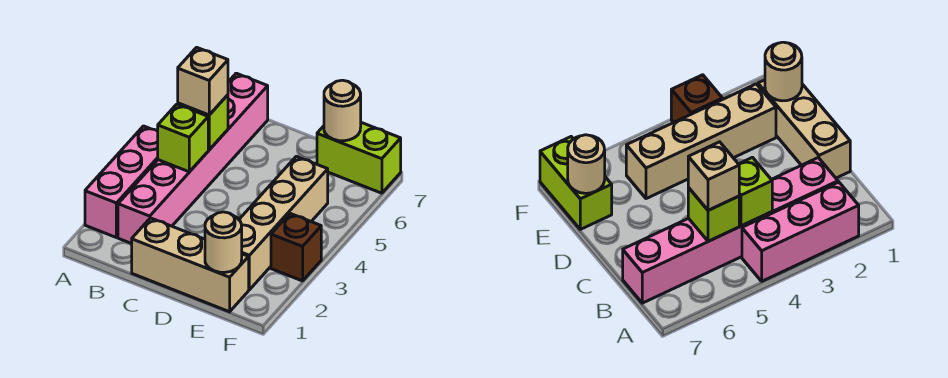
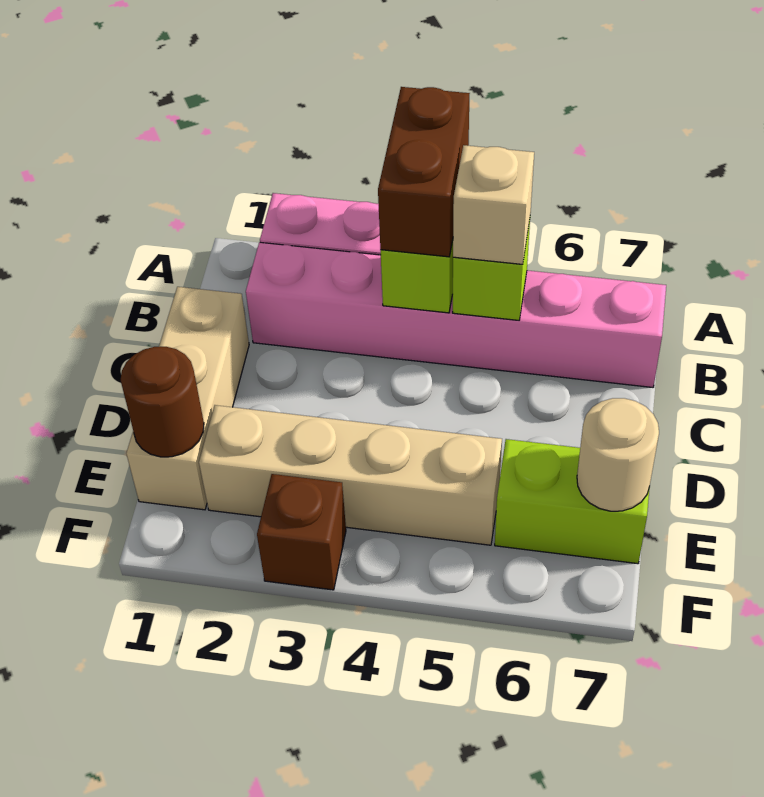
none -> brown 1x2 brick [378,87,470,257]
tan 1x1 round brick [205,212,242,272] -> brown 1x1 round brick [121,347,204,457]
lime 1x2 brick [317,123,401,193] -> lime 1x2 brick turned to [495,439,650,564]

